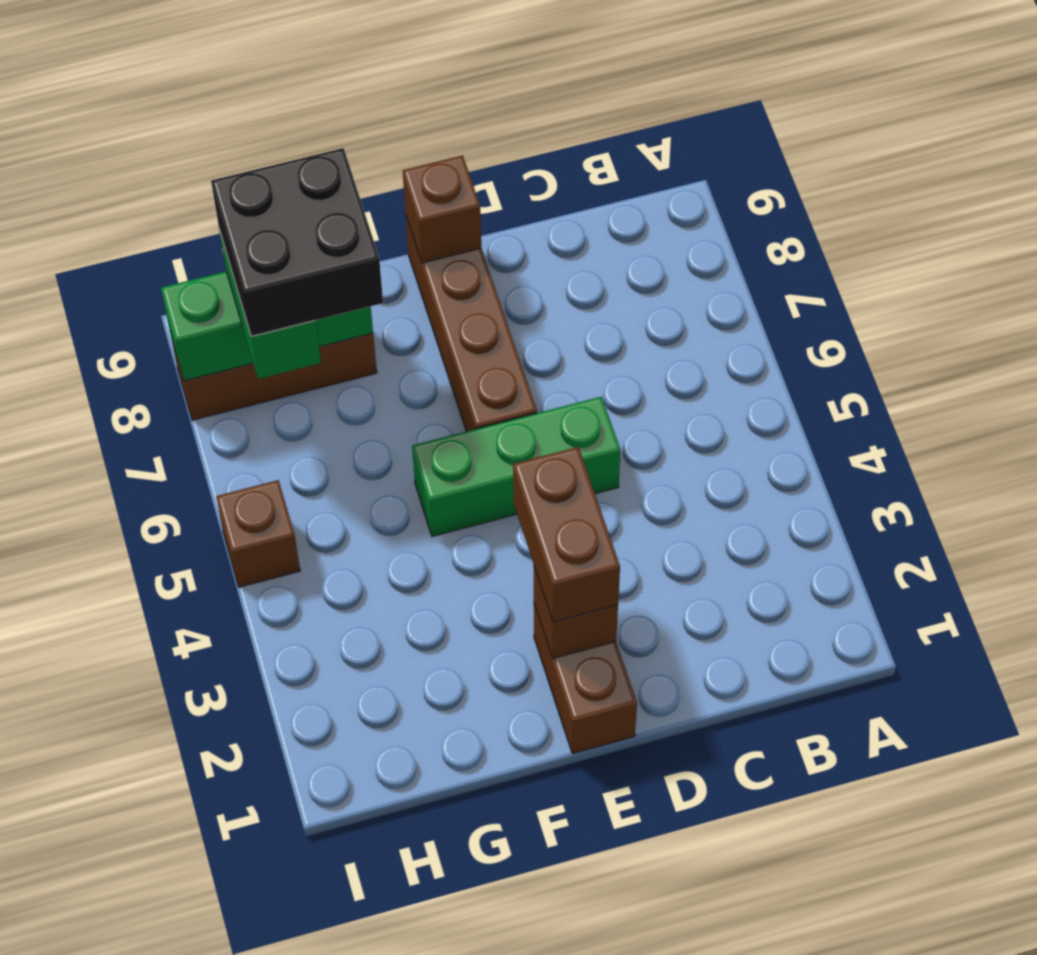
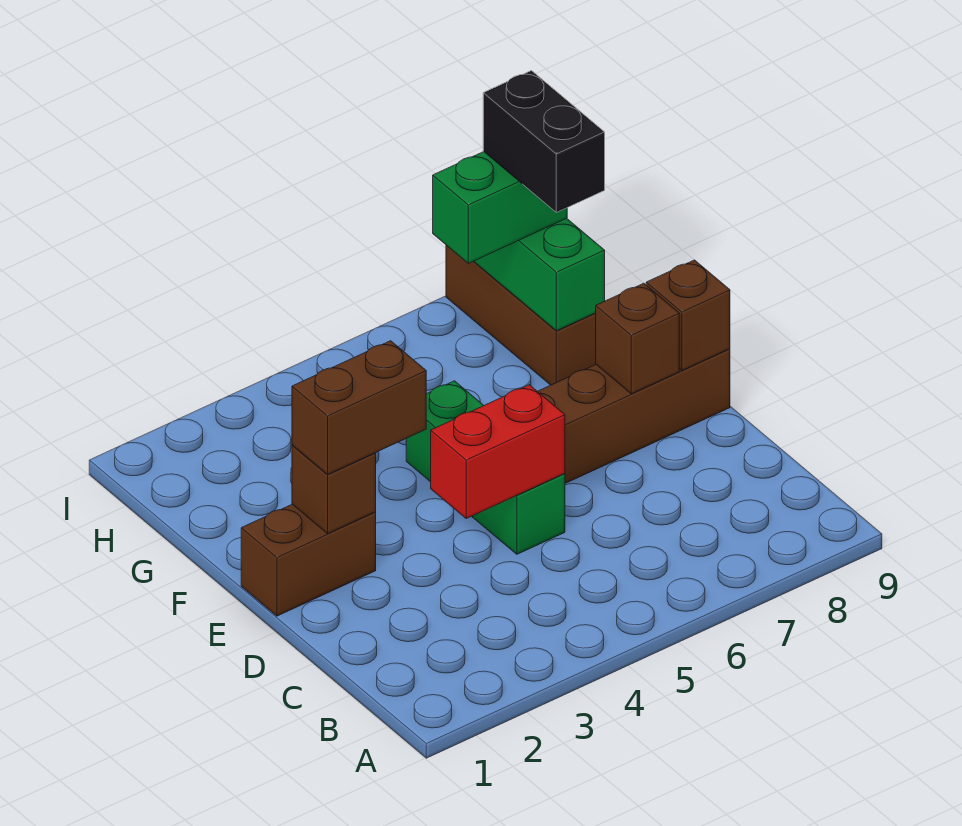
none -> red 1x2 brick [431,385,565,518]
black 2x2 brick [211,148,383,336] -> black 1x2 brick [483,71,605,212]
brown 1x1 brick [216,480,300,587] -> brown 1x1 brick moved to [596,283,679,394]

